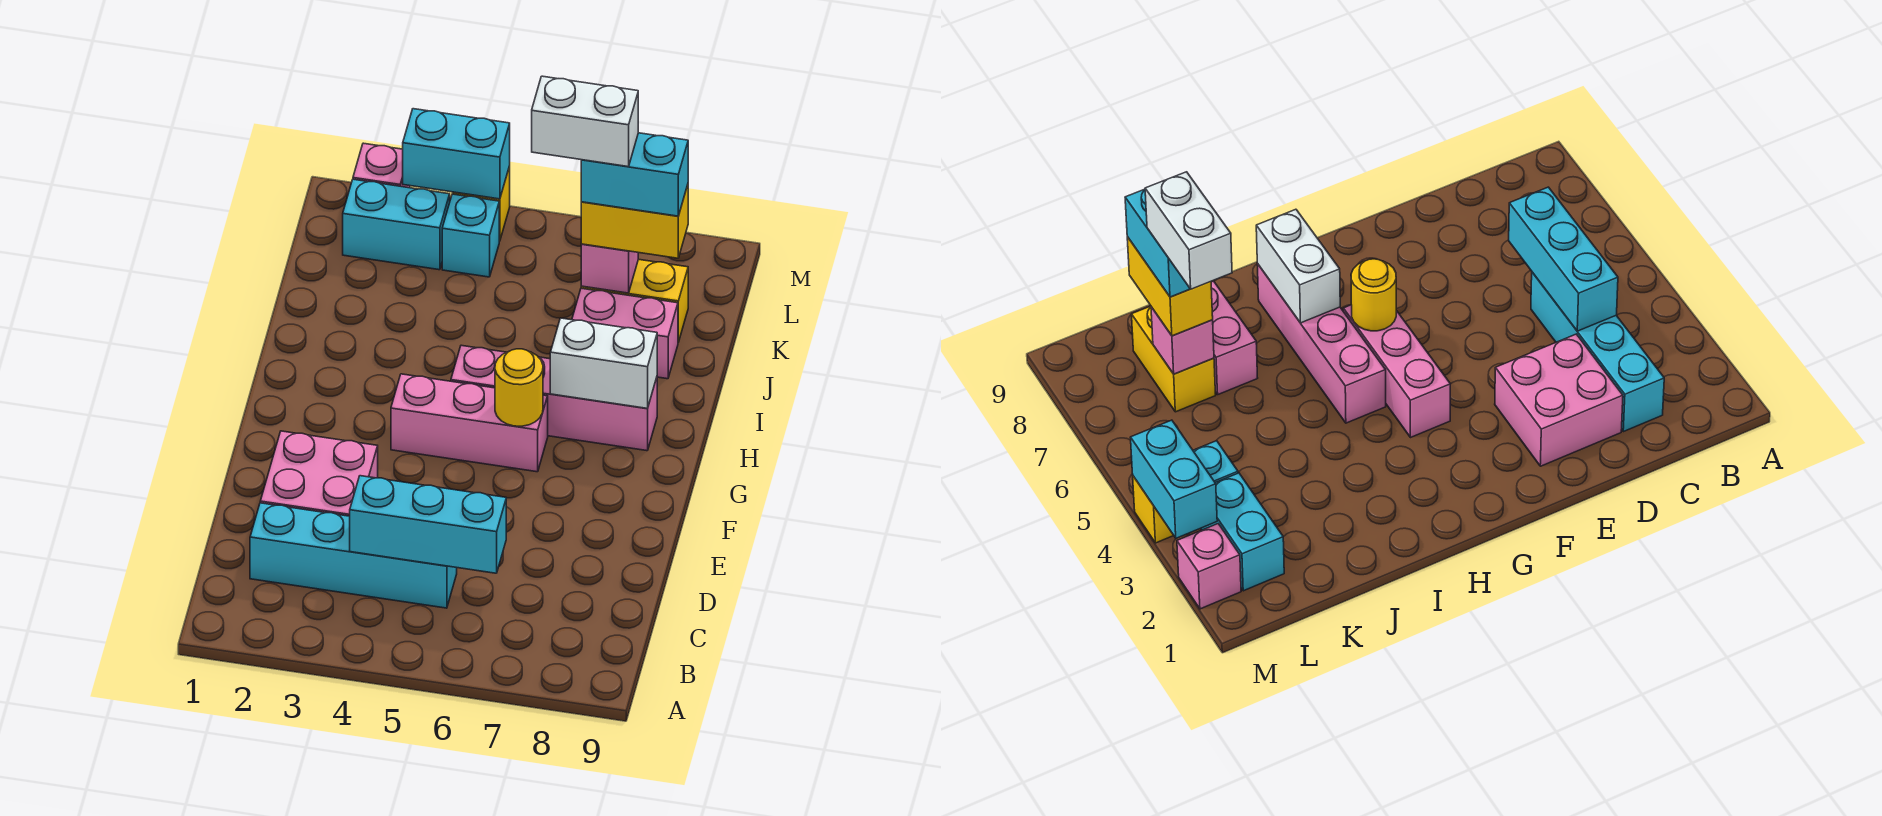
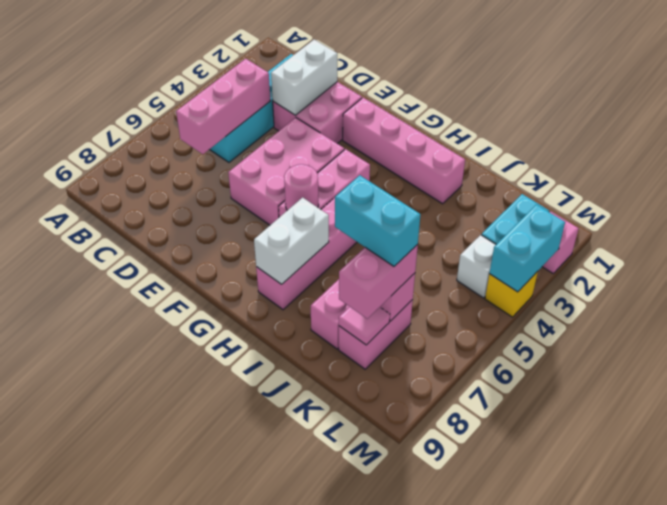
cyan 1x3 brick [350,476,506,573] -> pink 1x3 brick [176,59,270,154]
none -> pink 2x3 brick [228,117,344,225]
none -> pink 1x4 brick [343,98,465,204]
yellow 1x1 round brick [495,349,543,426] -> pink 1x1 round brick [284,164,319,210]
white 1x2 brick [532,76,638,167] -> white 1x2 brick moved to [271,40,337,115]
yellow 1x2 brick [581,259,688,342] -> pink 1x2 brick [339,300,413,369]
yellow 1x2 brick [581,185,688,258] -> pink 1x2 brick [339,245,418,319]
cyan 1x2 brick [581,133,688,216] -> cyan 1x2 brick turned to [335,175,420,266]
none -> pink 1x1 tile [339,307,390,345]
cyan 1x1 brick [442,194,499,277] -> white 1x1 brick [457,235,496,298]

